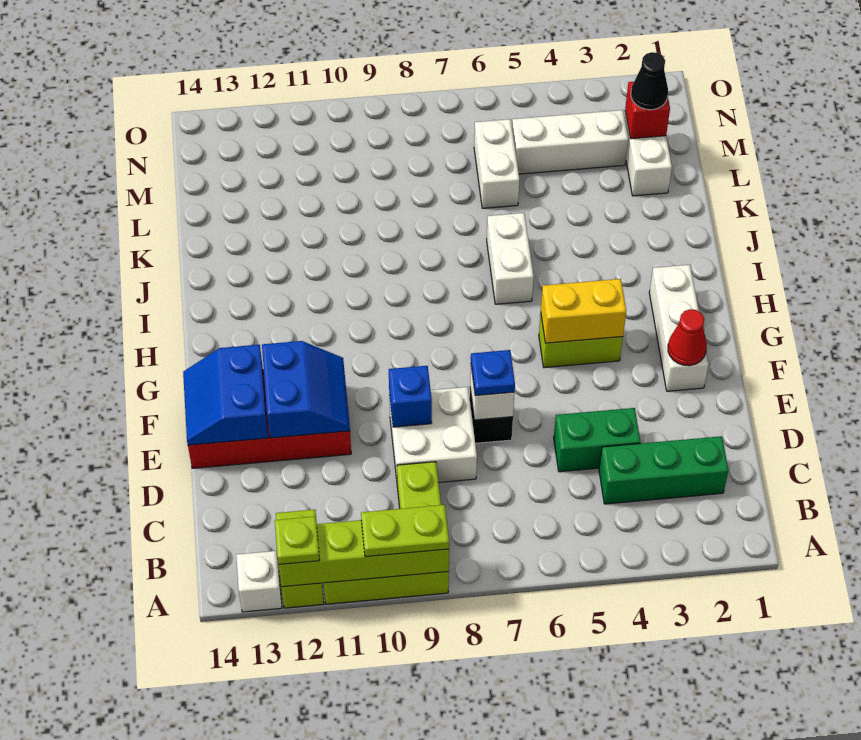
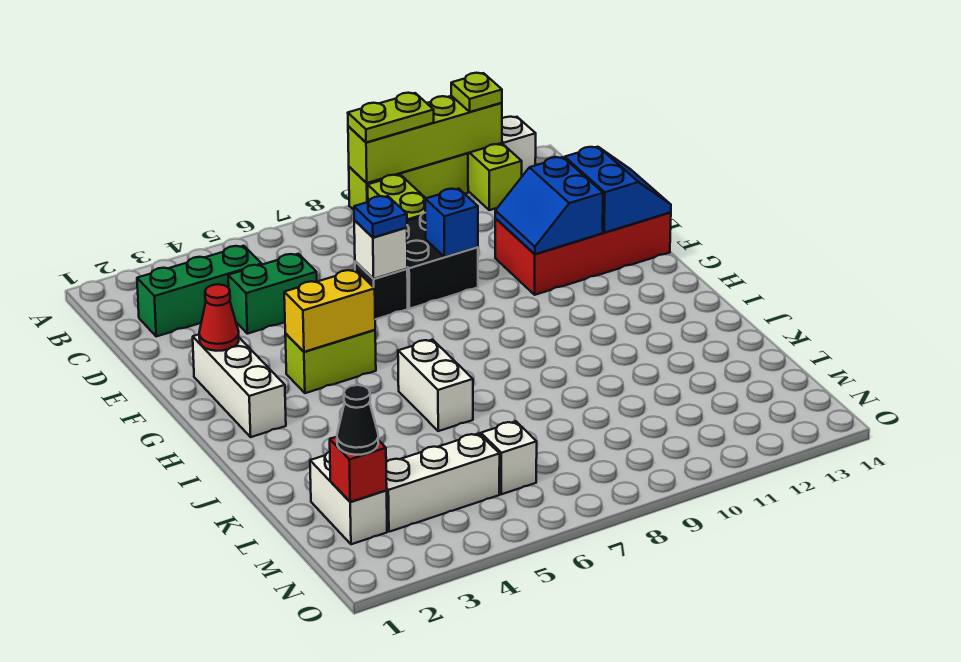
white 2x2 brick [389,387,477,483] -> black 2x2 brick [407,213,478,309]
white 1x2 brick [474,119,519,208] -> white 1x1 brick [481,421,537,494]

